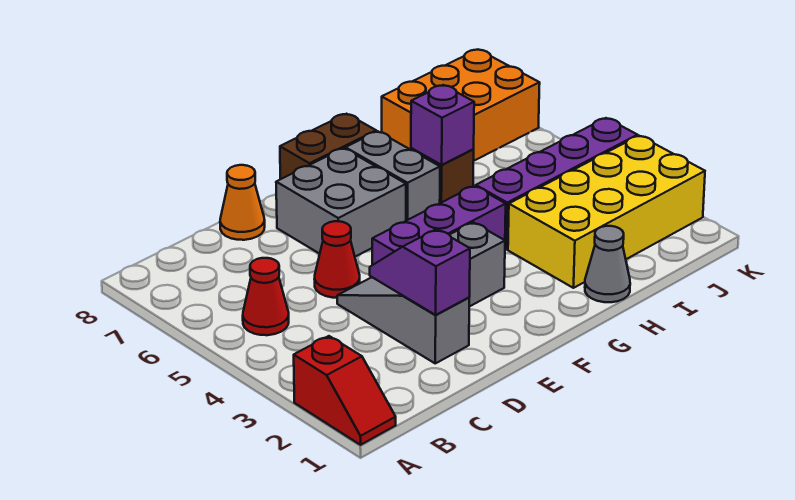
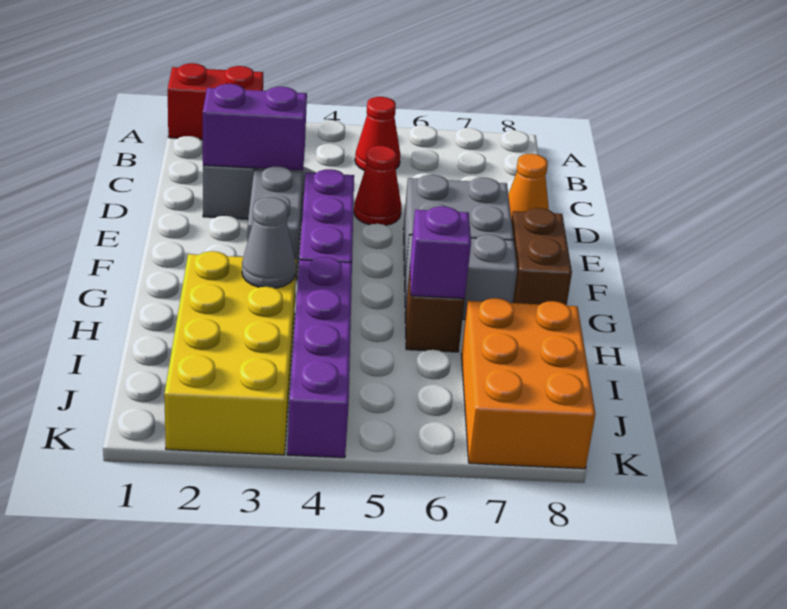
red 1x2 slope [294,336,396,445] -> red 1x2 brick [168,63,263,140]
purple 1x2 slope [370,229,470,315] -> purple 1x2 brick [203,84,307,171]
grey 1x1 cone [585,226,630,302] -> grey 1x1 cone moved to [242,197,296,288]

